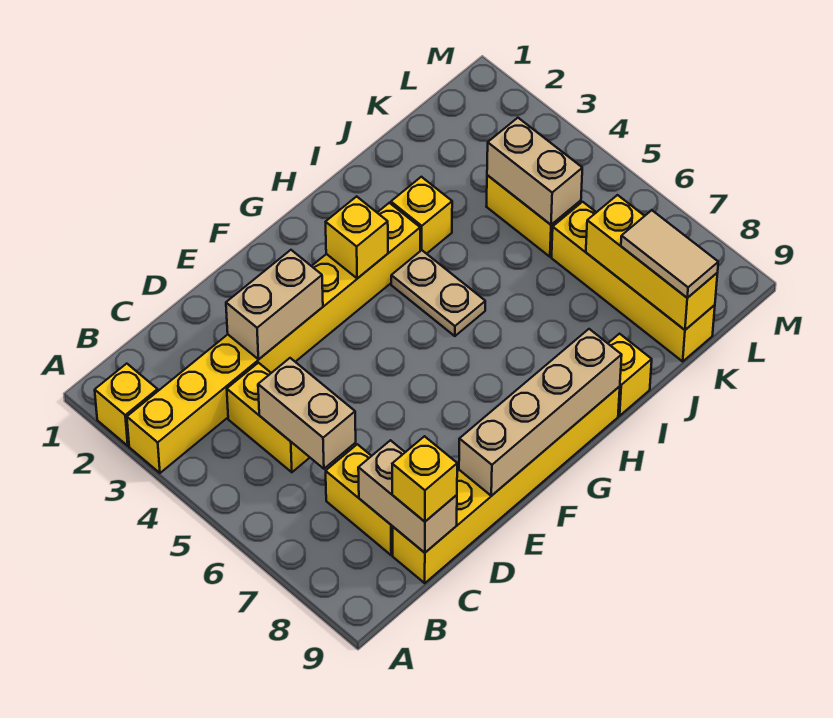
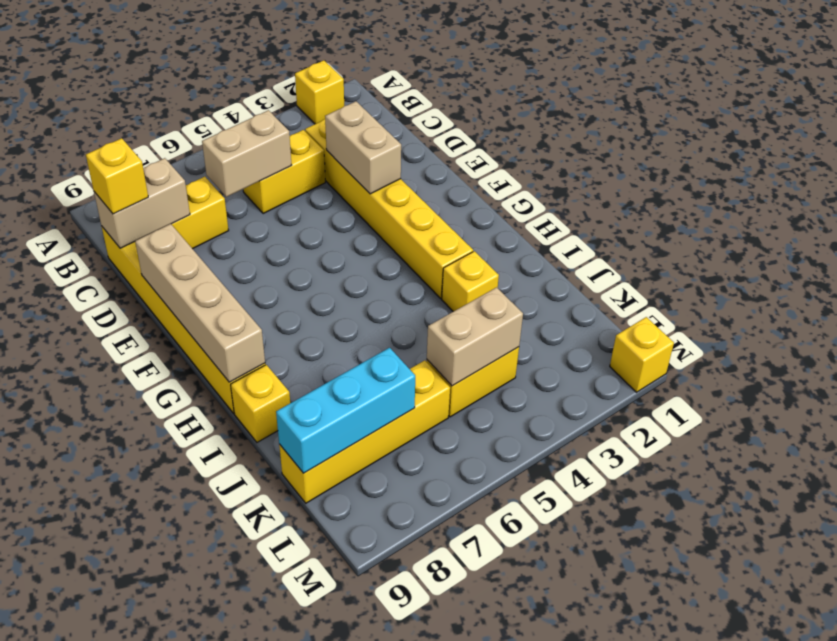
yellow 1x8 brick [127,203,420,473] -> yellow 1x6 brick [305,119,473,298]
yellow 1x1 brick [326,196,388,278] -> yellow 1x1 brick moved to [610,317,674,392]
tan 1x2 plate [391,250,485,336] -> none
yellow 1x3 brick [586,195,717,330] -> cyan 1x3 brick [276,348,415,473]
tan 1x2 tile [621,210,718,298] -> none

